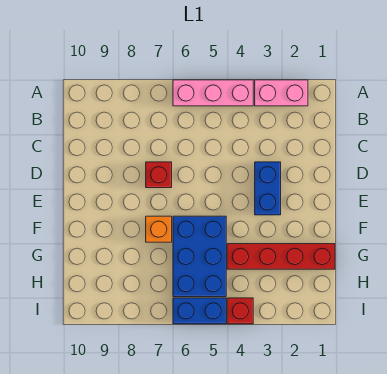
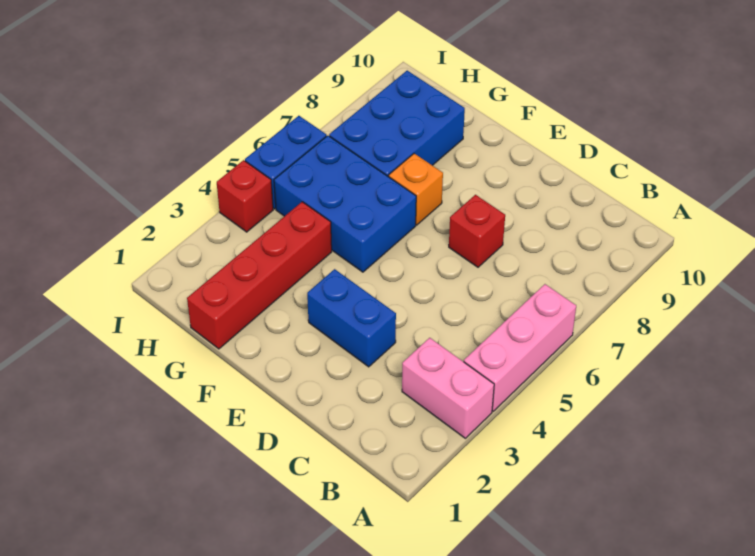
pink 1x2 brick [255,80,308,106] -> pink 1x2 brick turned to [402,338,494,438]
none -> blue 2x3 brick [329,71,465,177]

